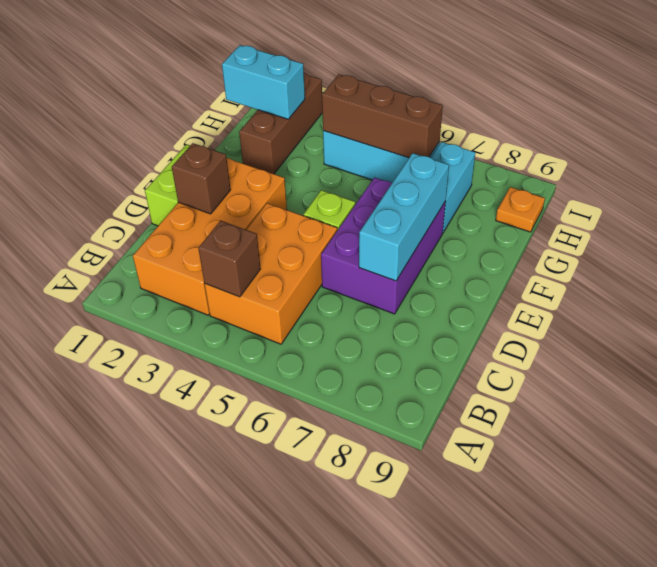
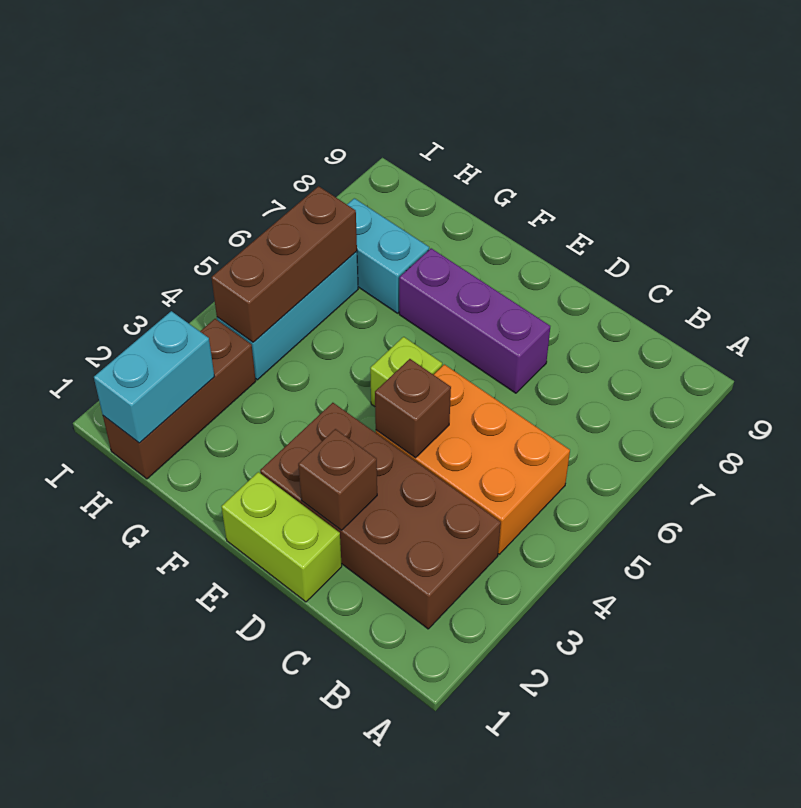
orange 2x4 brick [133,158,287,315] -> brown 2x4 brick [260,403,501,629]
brown 1x1 brick [198,221,260,297] -> brown 1x1 brick moved to [375,359,451,458]
purple 2x3 brick [321,178,446,314] -> purple 1x3 brick [399,248,550,393]
cyan 1x3 brick [359,153,449,281] -> none
brown 1x3 brick [239,73,322,174] -> brown 1x3 brick turned to [103,319,256,479]
orange 1x1 plate [496,187,545,232] -> none

